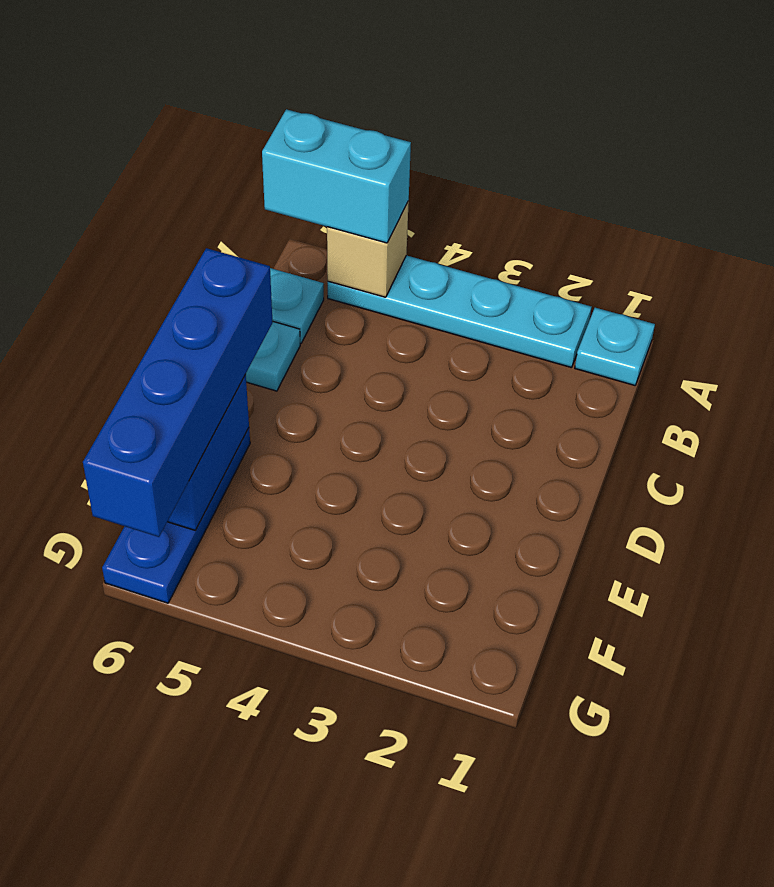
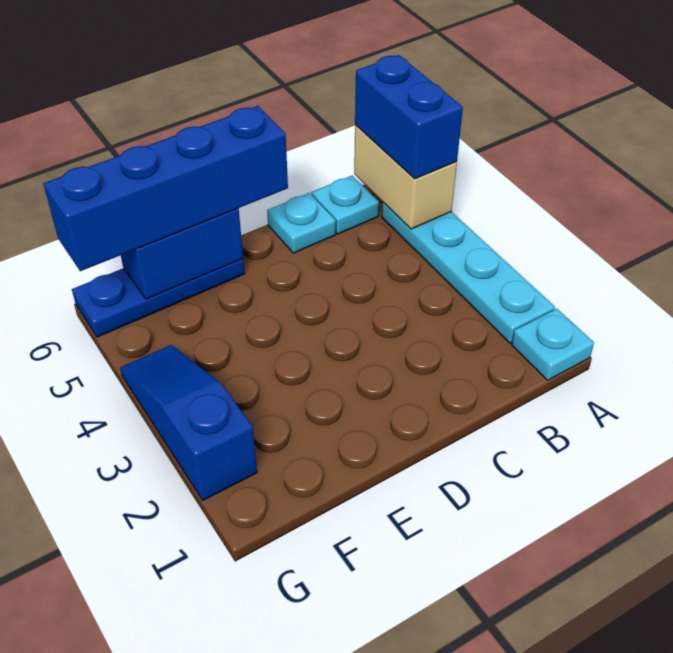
tan 1x1 brick [327,201,409,297] -> tan 1x2 brick [354,125,457,229]
cyan 1x2 brick [262,109,411,243] -> blue 1x2 brick [355,55,463,179]
none -> blue 1x3 slope [120,345,257,500]

